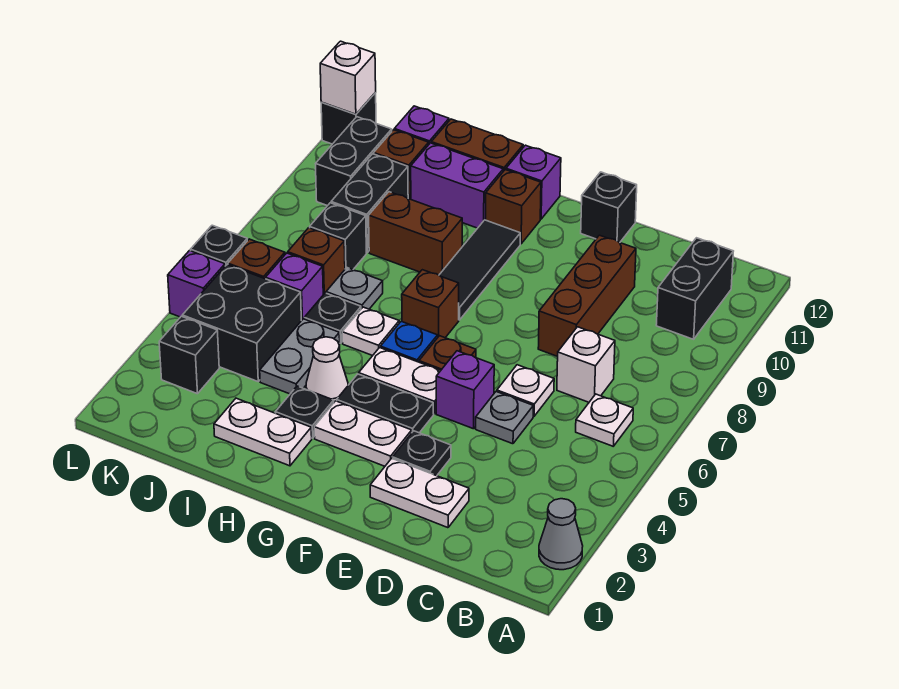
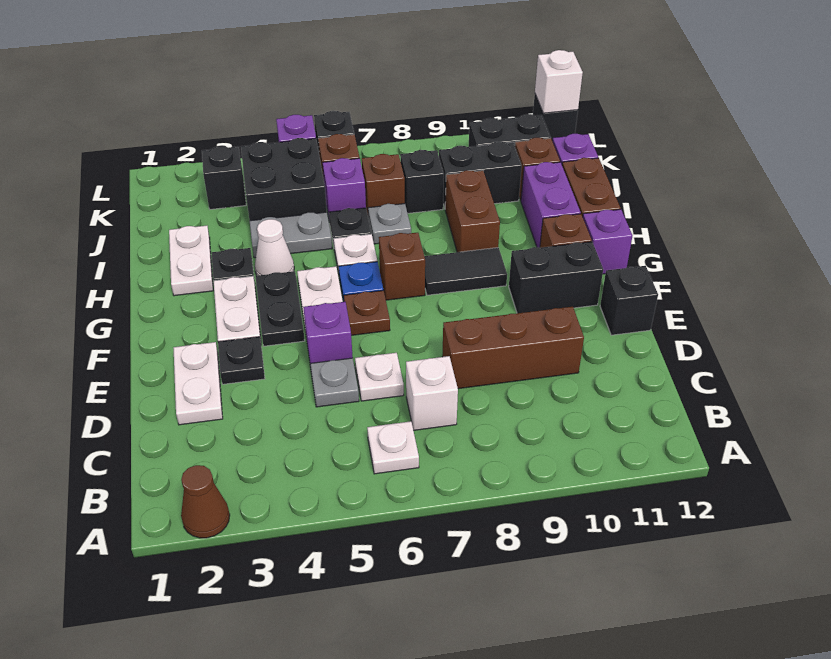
grey 1x1 cone [539,499,583,570] -> brown 1x1 cone [181,465,230,538]
black 1x2 brick [656,238,733,339] -> black 1x2 brick moved to [509,242,603,313]
black 1x3 tile [439,220,520,320] -> black 1x2 tile [424,248,507,295]

